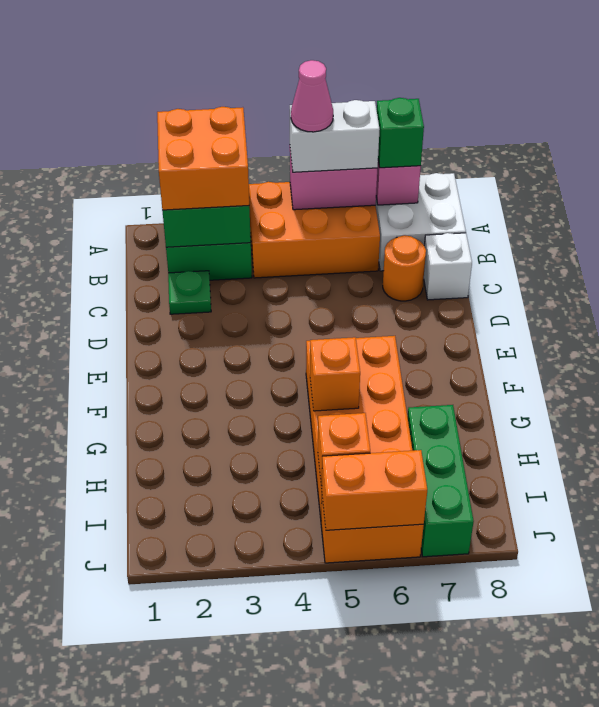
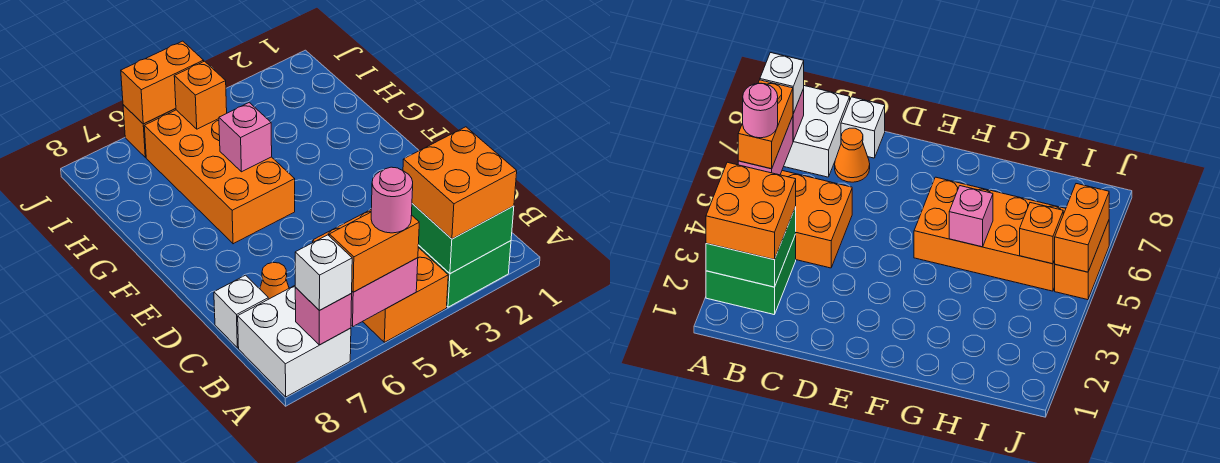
orange 2x3 brick [249,182,380,278] -> orange 2x3 brick turned to [313,210,448,342]
white 1x2 brick [290,100,380,172] -> orange 1x2 brick [329,212,419,292]
pink 1x1 cone [291,60,333,132] -> pink 1x1 round brick [371,167,413,233]
green 1x1 brick [377,98,424,168] -> white 1x1 brick [295,235,352,310]
green 1x1 plate [168,271,211,314] -> none
orange 1x1 round brick [383,235,426,301] -> orange 1x1 cone [260,262,289,299]
orange 1x1 brick [310,337,360,411] -> pink 1x1 brick [219,103,272,172]
green 1x3 brick [407,405,474,557] -> none

